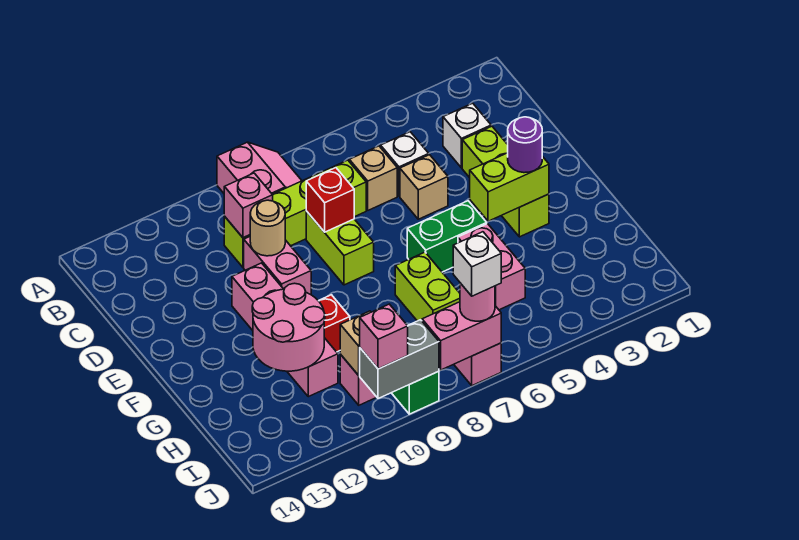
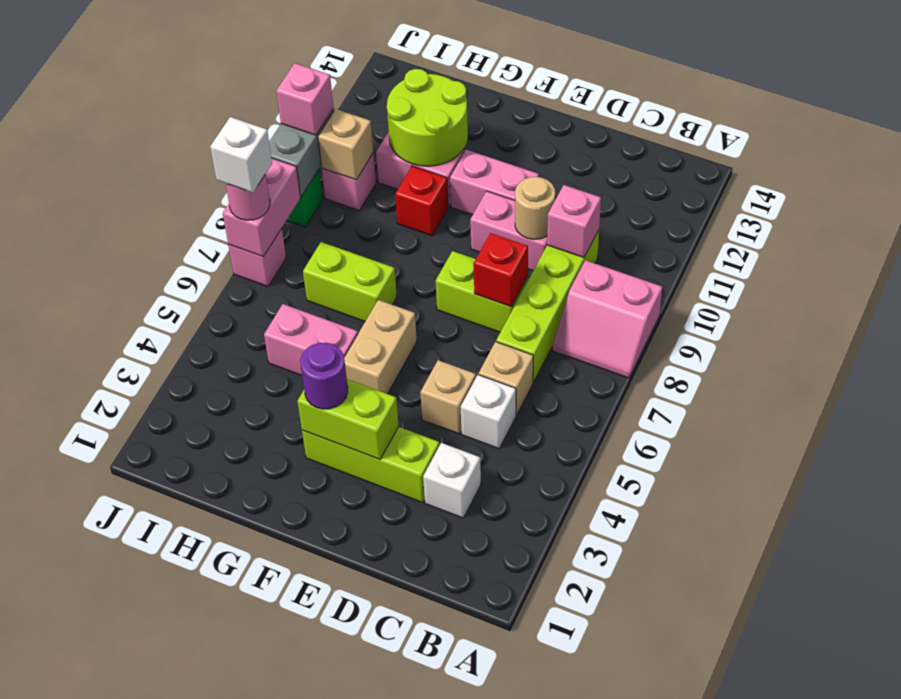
lime 1x2 brick [470,153,549,221] -> lime 1x2 brick turned to [297,379,399,459]
green 1x2 brick [407,201,487,272] -> tan 1x2 brick [344,300,417,394]
pink 2x2 round brick [252,283,325,371] -> lime 2x2 round brick [387,69,468,166]

